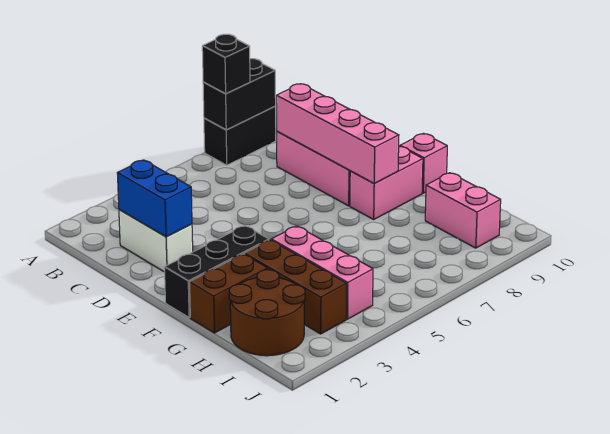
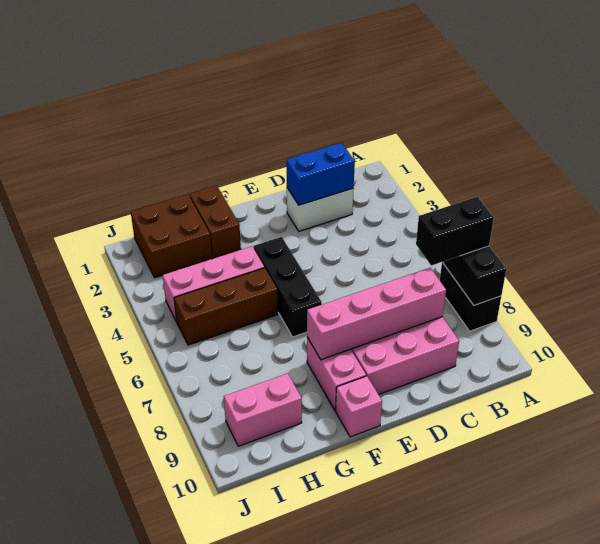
black 1x1 brick [202,34,250,94] -> black 1x2 brick [416,197,494,265]
black 1x3 brick [164,226,269,317] -> black 1x3 brick moved to [254,237,322,337]
brown 1x3 brick [244,240,347,334] -> brown 1x3 brick moved to [174,268,278,345]
brown 2x2 round brick [229,270,305,356] -> brown 2x2 brick [131,194,212,278]

